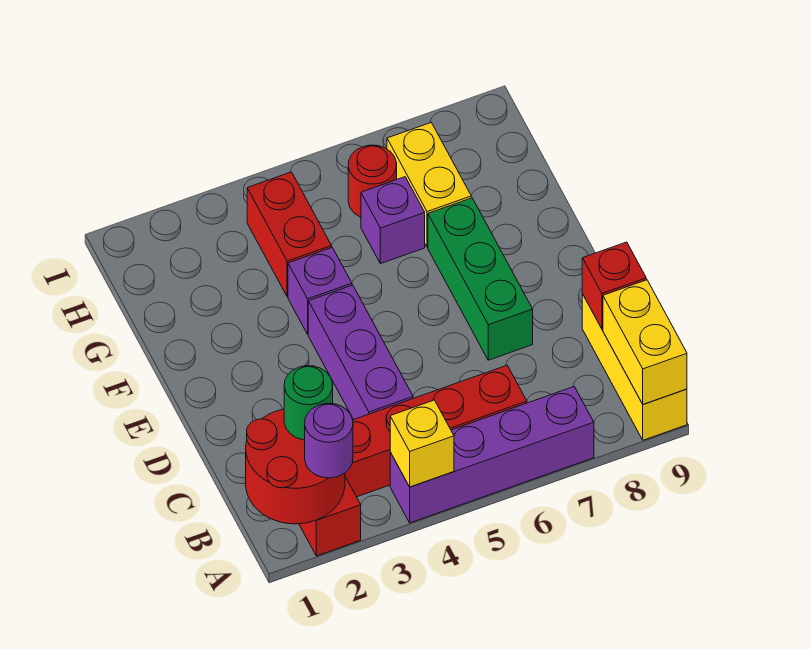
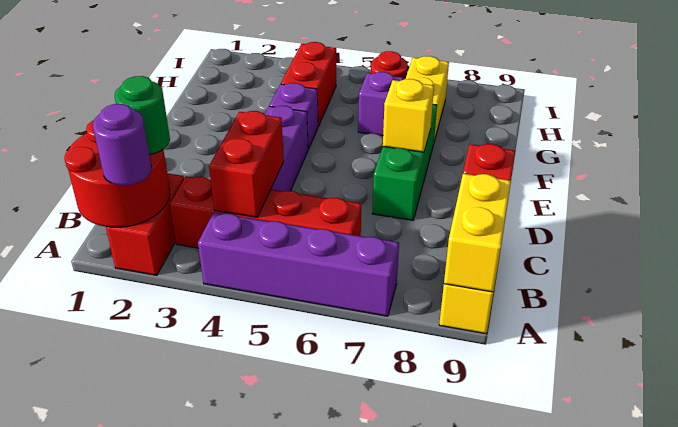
yellow 1x1 brick [390,400,454,487] -> yellow 1x1 brick moved to [383,79,434,152]
none -> red 1x2 brick [209,111,284,217]

